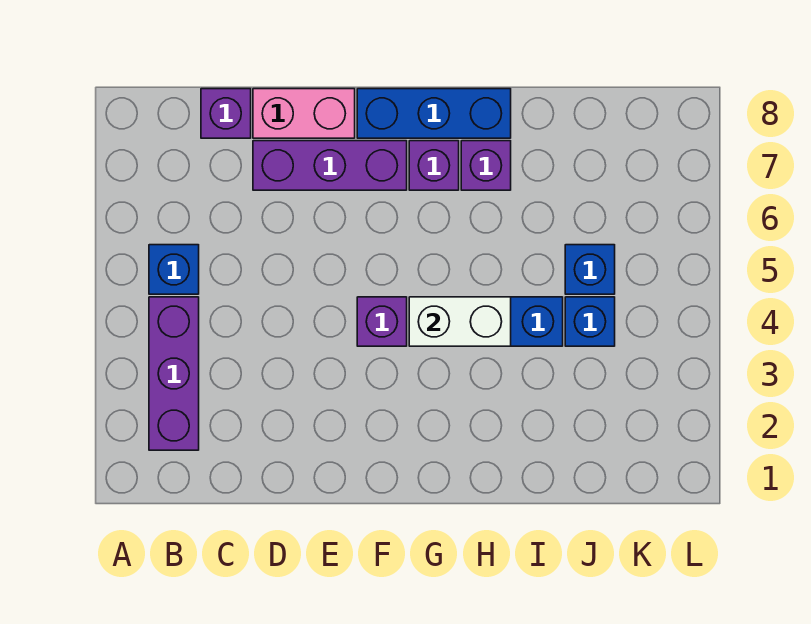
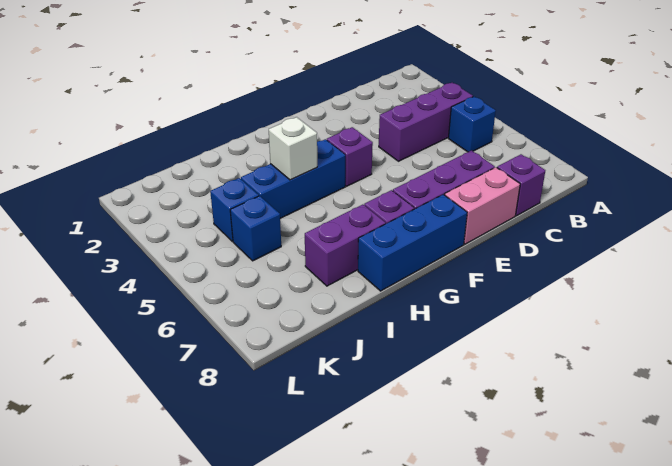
purple 1x3 brick [149,297,199,450] -> purple 1x3 brick turned to [379,83,473,161]
white 1x2 brick [409,297,511,346] -> white 1x1 brick [269,117,317,180]
purple 1x1 brick [461,141,511,190] -> purple 1x2 brick [305,205,386,286]

